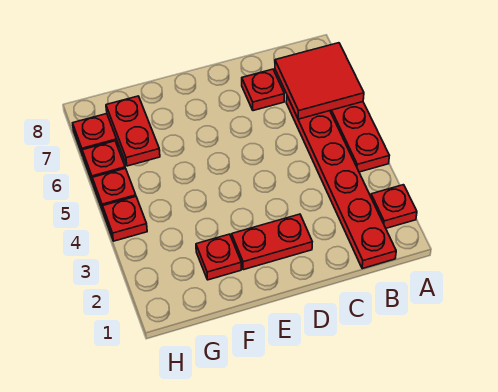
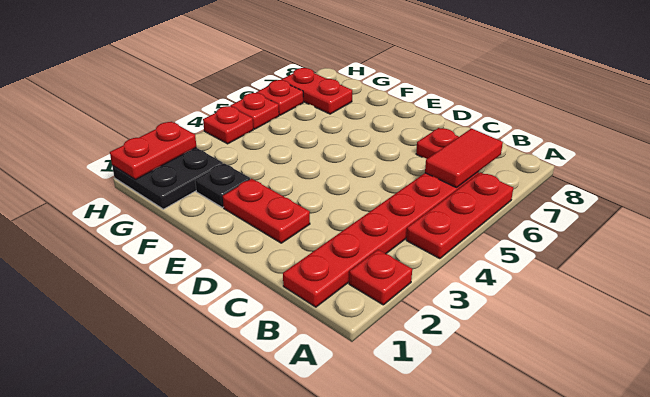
red 2x2 tile [275,43,364,119] -> red 1x2 tile [425,128,503,188]
red 1x1 plate [196,234,241,280] -> black 1x1 plate [195,163,250,208]
none -> black 2x2 plate [112,148,223,209]
red 1x2 plate [106,96,160,166] -> red 1x2 plate moved to [110,122,196,180]

